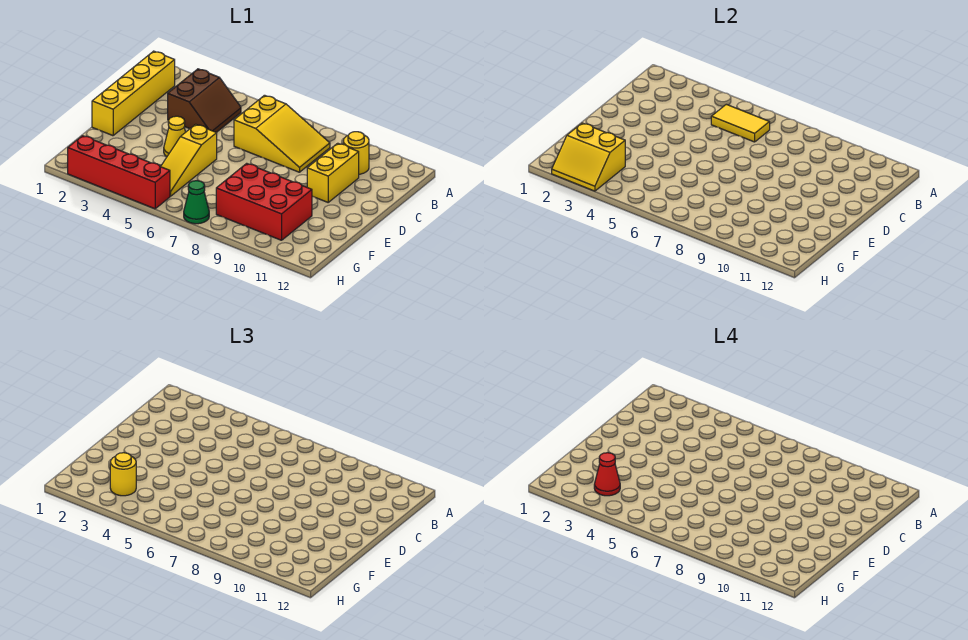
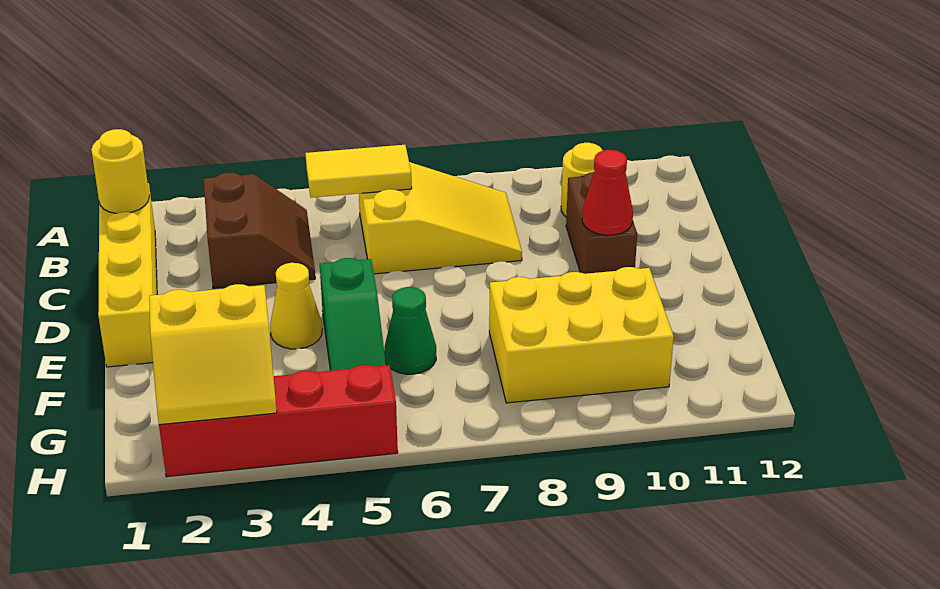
yellow 1x2 brick [307,143,359,202] -> brown 1x2 brick [566,172,637,274]
yellow 1x3 slope [161,124,217,196] -> green 1x3 slope [320,258,386,371]
red 2x3 brick [216,163,312,240] -> yellow 2x3 brick [489,267,674,403]
yellow 1x1 round brick [110,453,136,496] -> yellow 1x1 round brick moved to [91,129,149,214]
red 1x1 cone [594,453,620,496] -> red 1x1 cone moved to [582,150,633,235]
green 1x1 cone [184,181,209,224] -> green 1x1 cone moved to [384,287,436,374]

